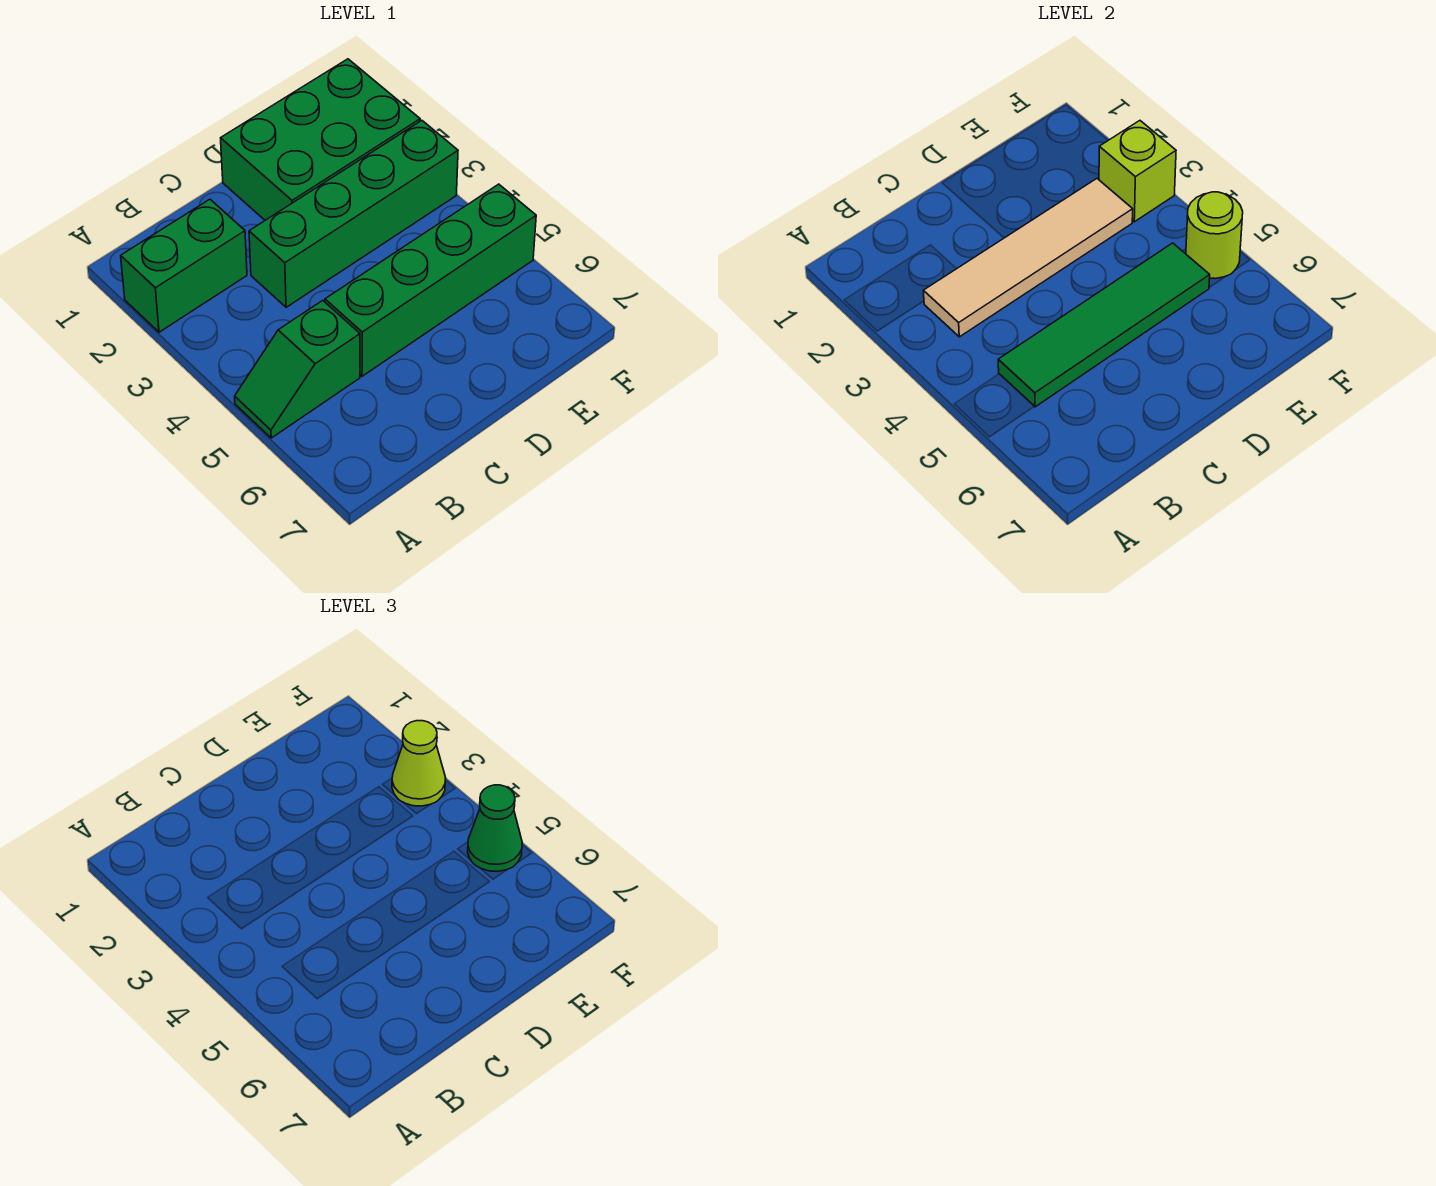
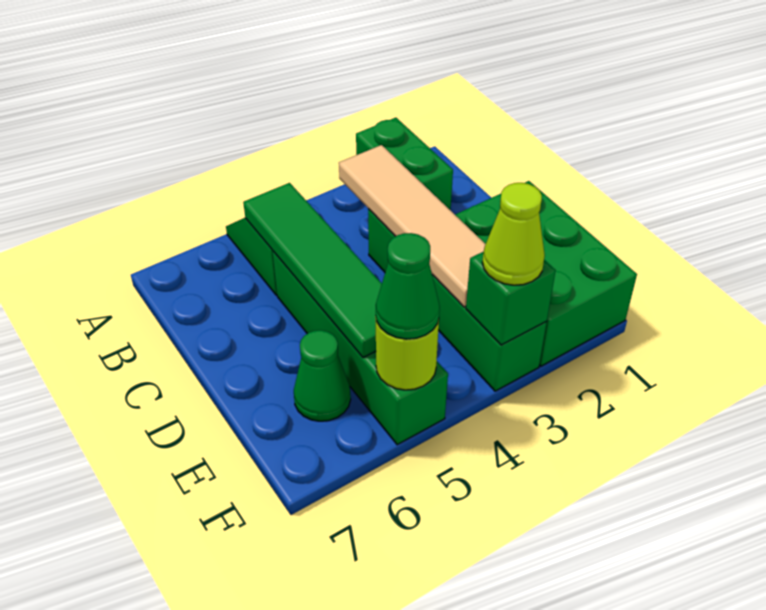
none -> green 1x1 cone [294,330,351,421]
lime 1x1 brick [1099,121,1176,222] -> green 1x1 brick [466,252,556,345]

